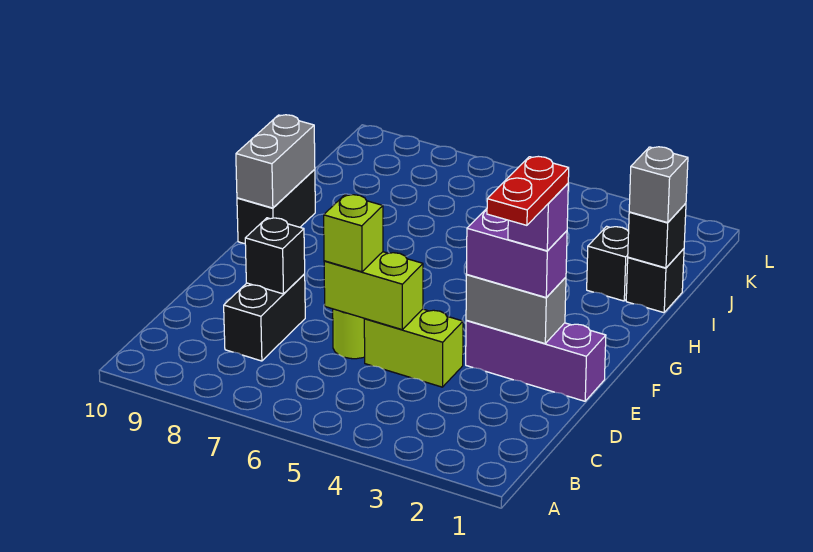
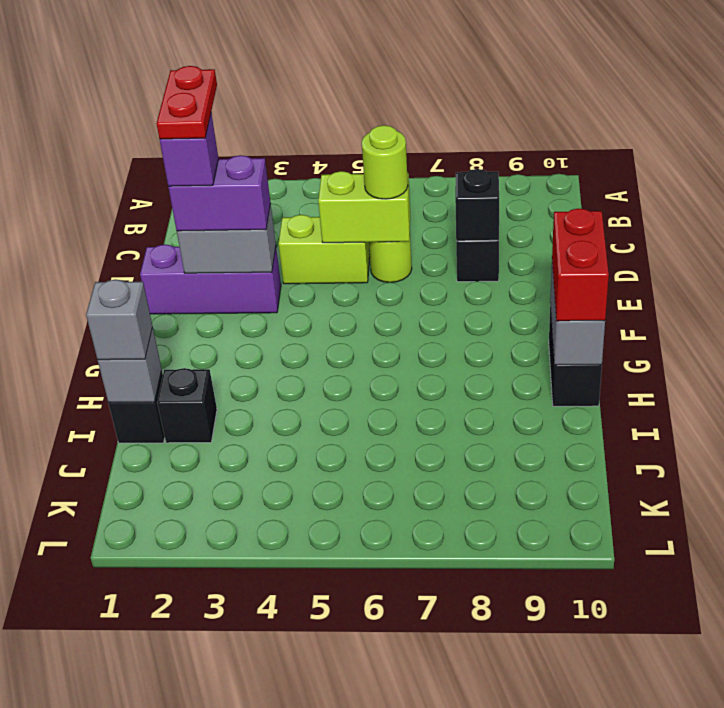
lime 1x1 brick [324,195,383,272] -> lime 1x1 round brick [362,125,408,199]
none -> red 1x2 brick [552,208,609,321]
black 1x1 brick [628,203,686,268] -> grey 1x1 brick [98,328,162,402]

